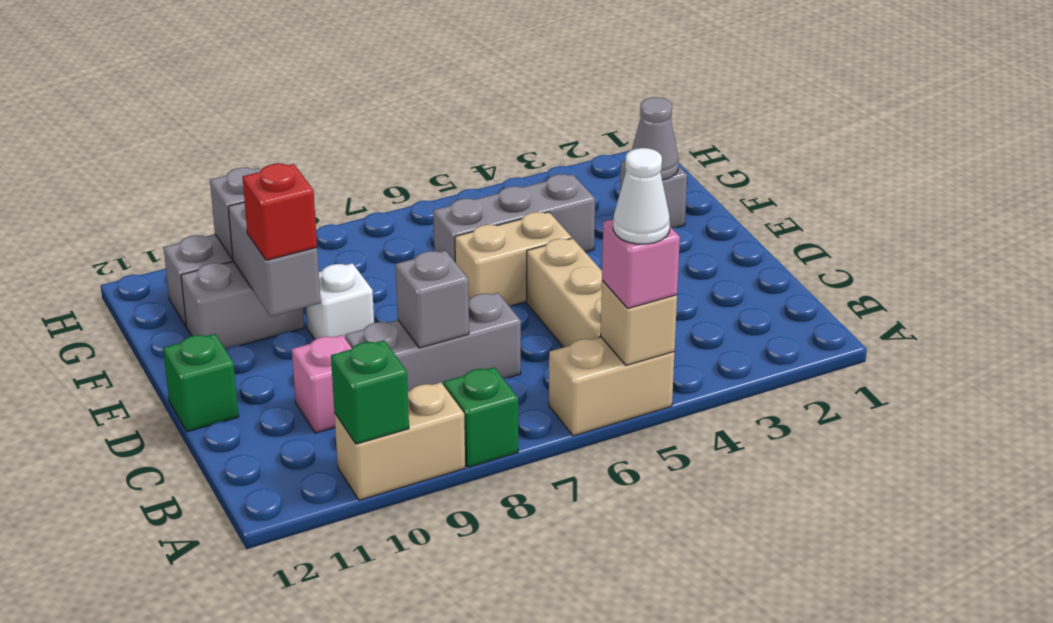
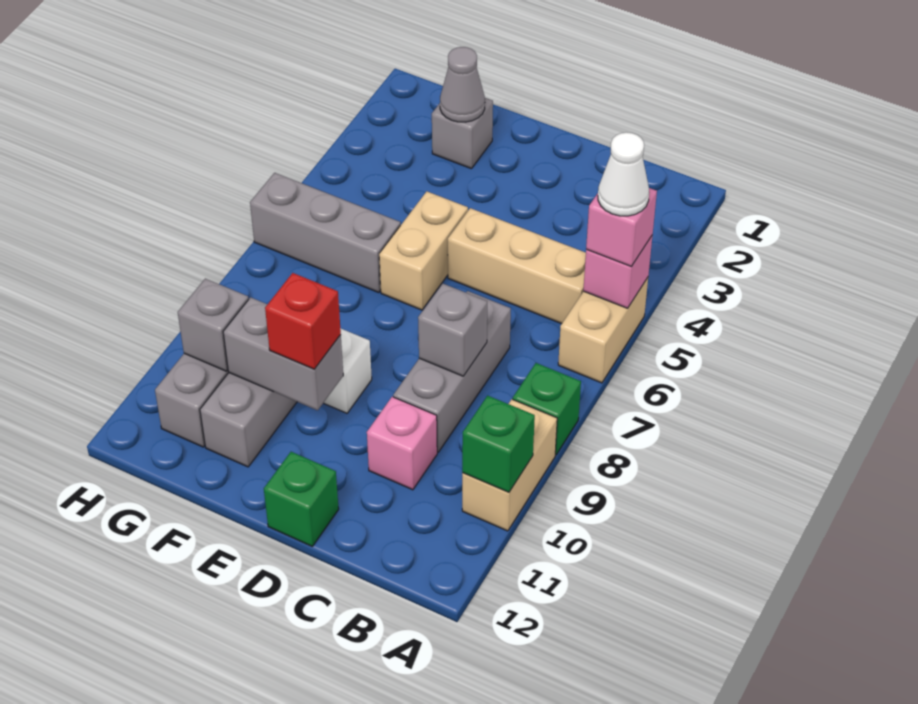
tan 1x1 brick [601,280,677,365] -> pink 1x1 brick [583,236,652,308]
grey 1x3 brick [433,174,595,261] -> grey 1x3 brick turned to [250,173,401,292]

